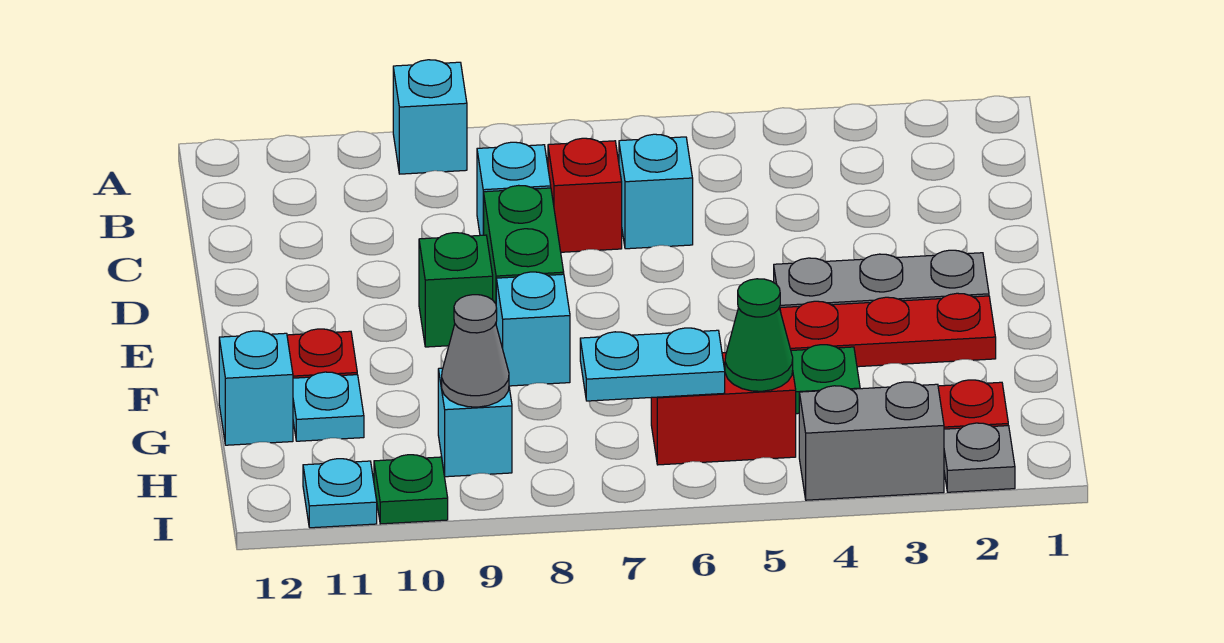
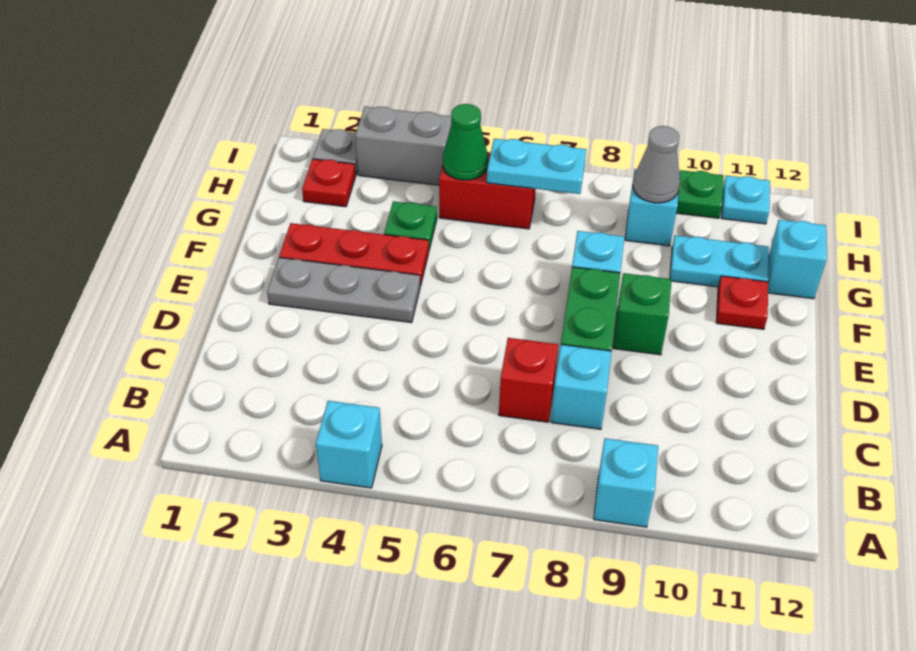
cyan 1x1 brick [619,134,693,249] -> cyan 1x1 brick moved to [316,401,382,488]
cyan 1x1 plate [293,372,364,441] -> cyan 1x2 plate [670,235,769,287]

